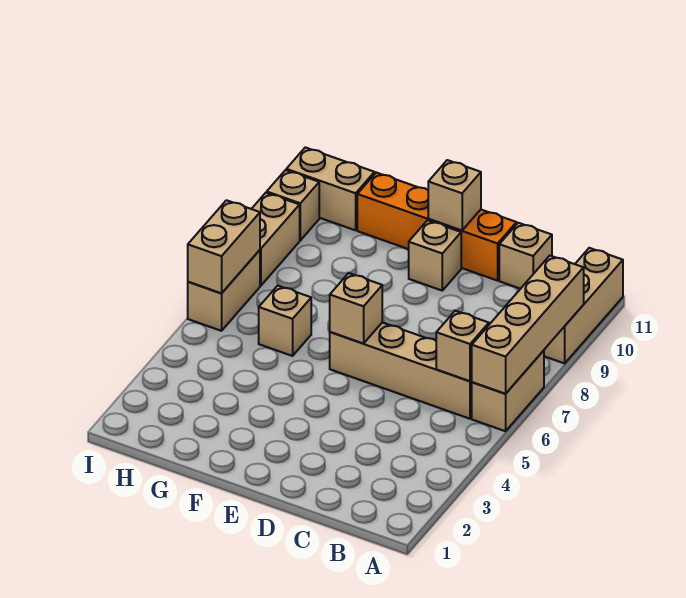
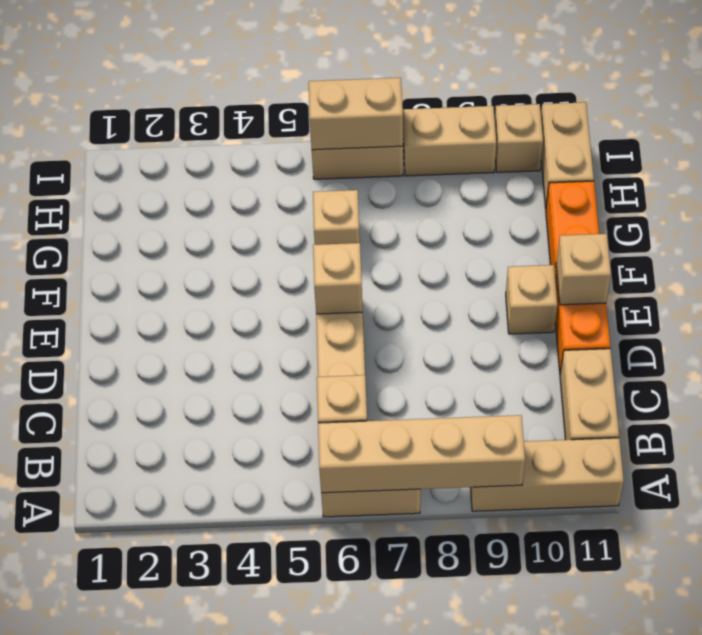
tan 1x1 brick [499,223,552,289] -> tan 1x2 brick [560,349,619,440]

